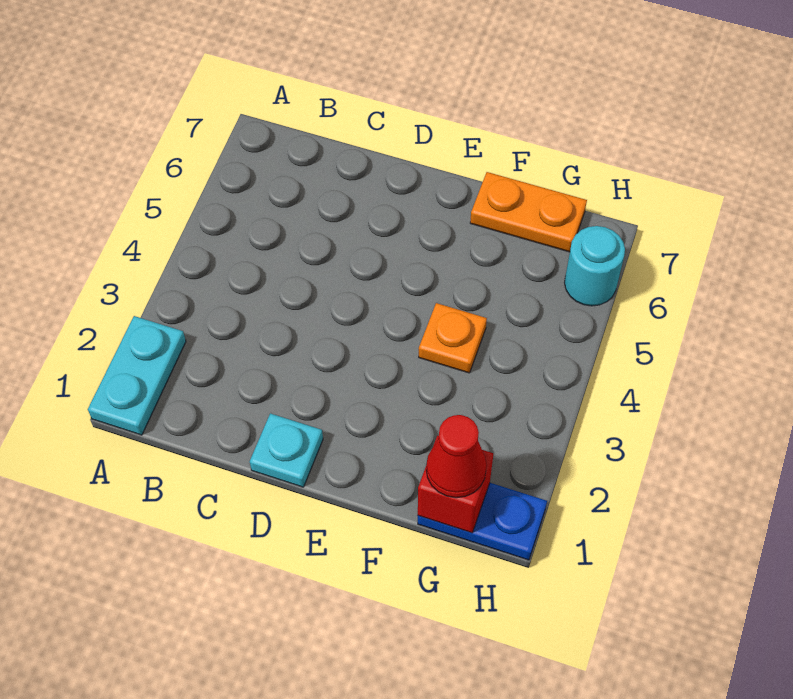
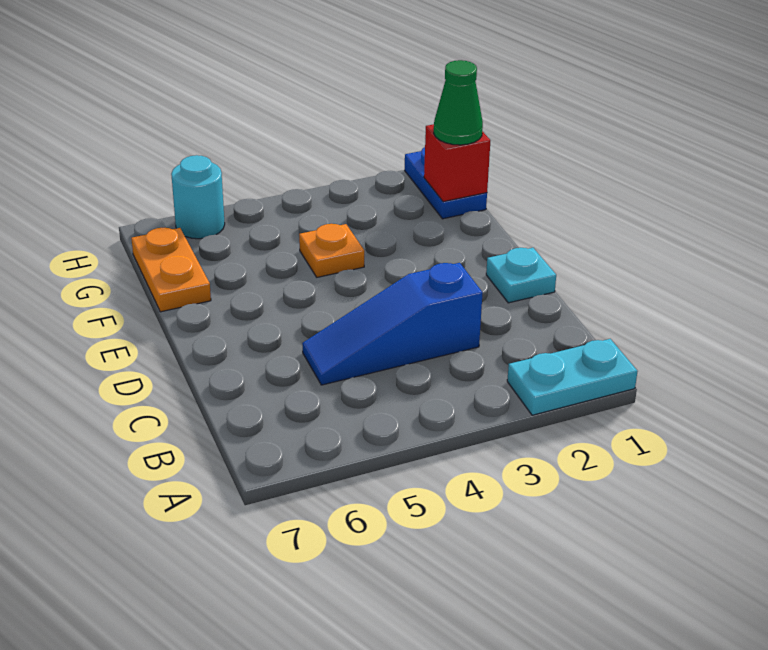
none -> blue 1x3 slope [302,263,483,385]
red 1x1 cone [426,415,487,498] -> green 1x1 cone [434,60,483,145]

